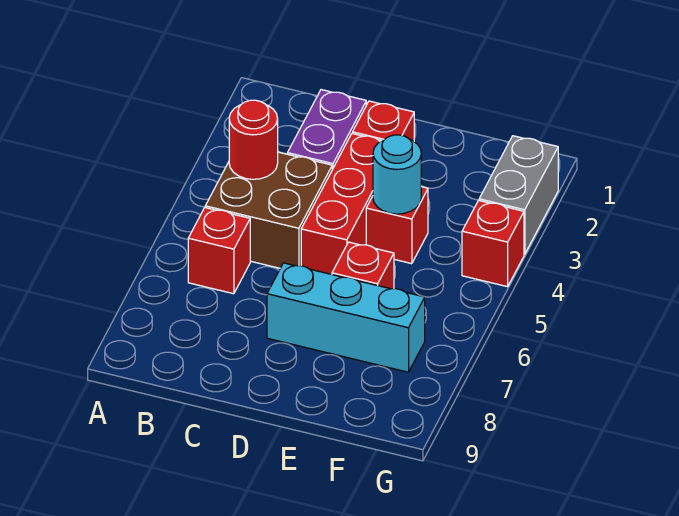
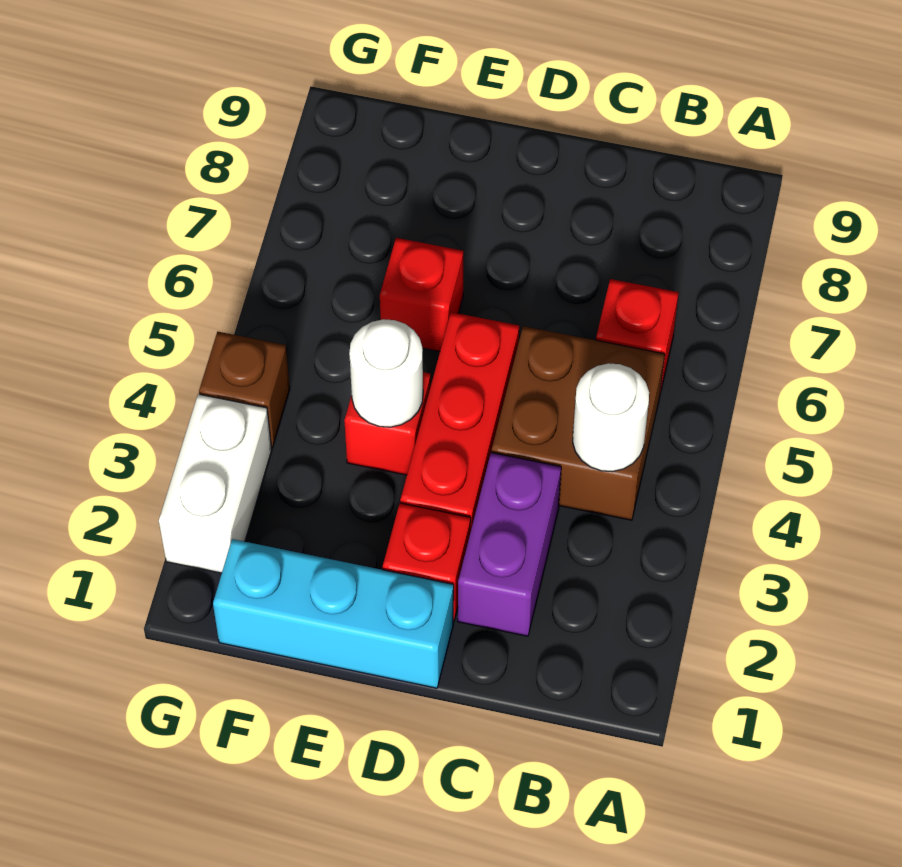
red 1x1 round brick [229,100,278,179] -> white 1x1 round brick [573,363,649,472]
cyan 1x3 brick [267,263,425,372] -> cyan 1x3 brick moved to [213,539,454,688]
cyan 1x1 round brick [373,135,421,214] -> white 1x1 round brick [349,319,423,427]
grey 1x2 brick [479,136,558,254] -> white 1x2 brick [159,394,272,573]
red 1x1 brick [462,200,524,287] -> brown 1x1 brick [199,332,290,448]

